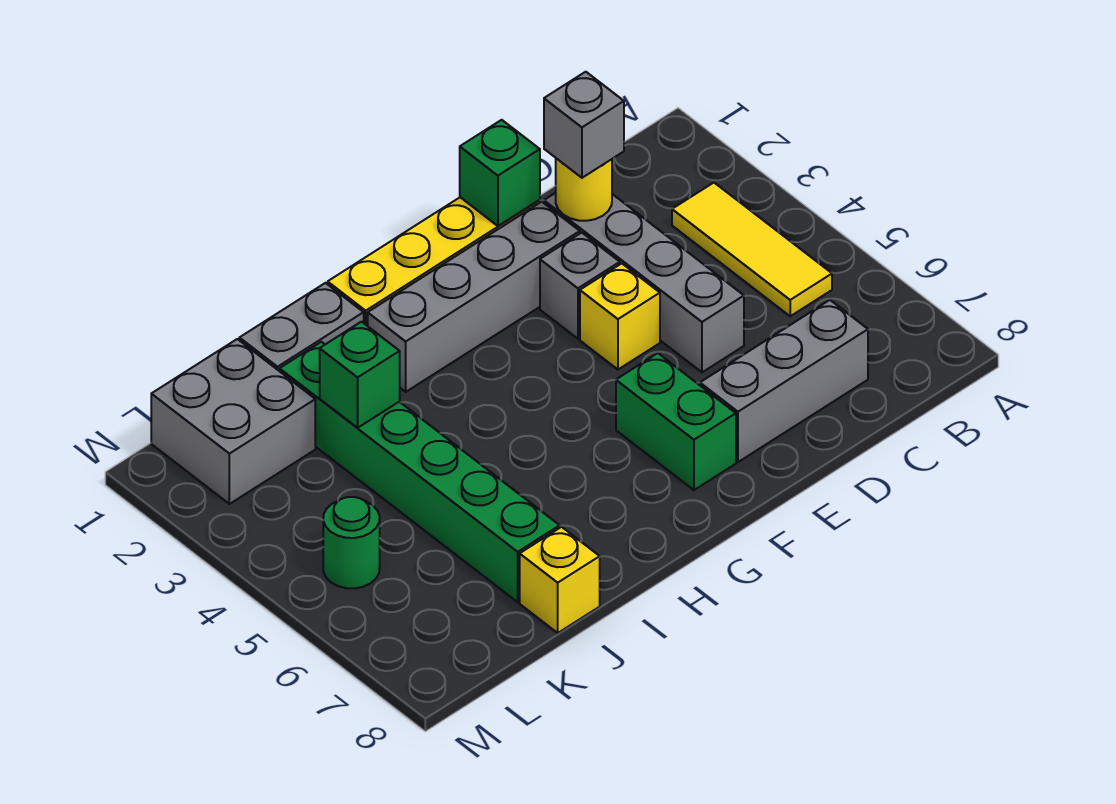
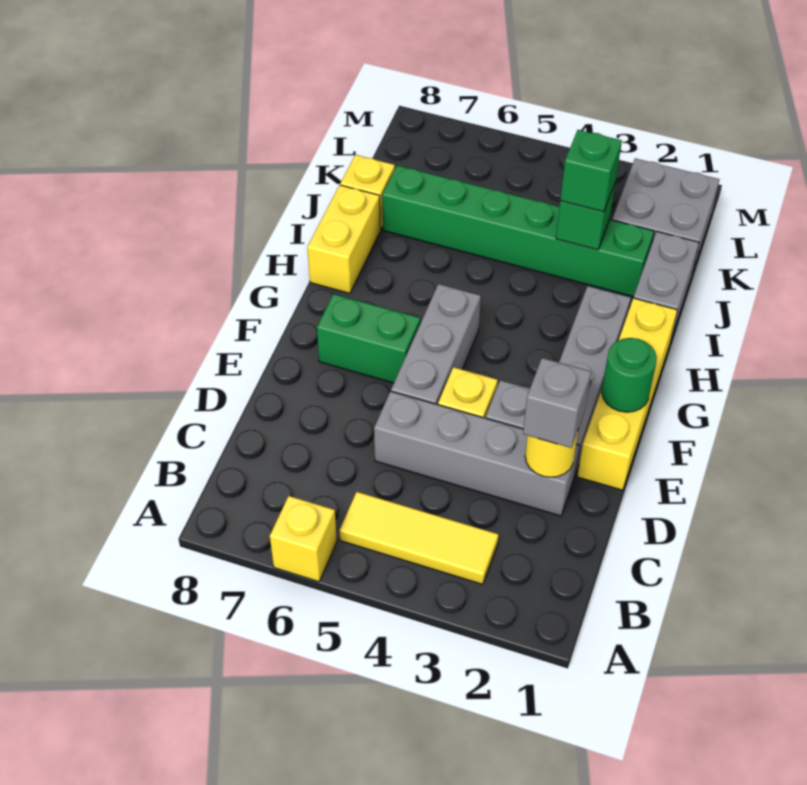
none -> yellow 1x1 brick [270,496,337,582]
grey 1x3 brick [700,300,868,462] -> grey 1x3 brick moved to [391,284,481,405]
green 1x1 brick [460,120,540,226] -> green 1x1 brick moved to [560,130,622,212]
none -> yellow 1x2 brick [307,185,380,293]
green 1x1 round brick [323,497,380,588] -> green 1x1 round brick moved to [602,338,657,412]

